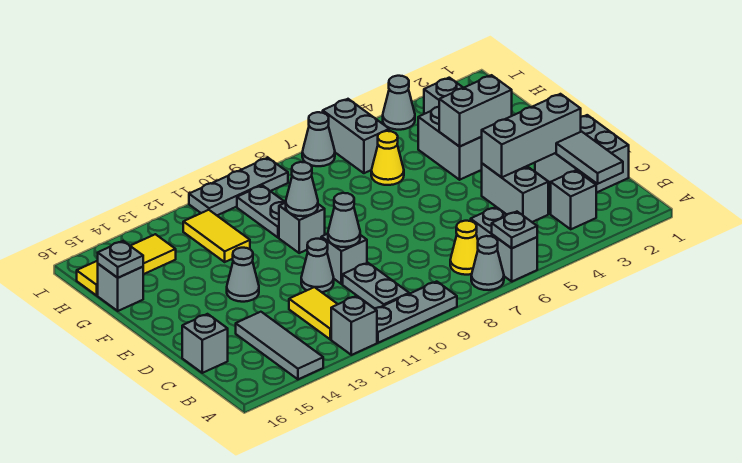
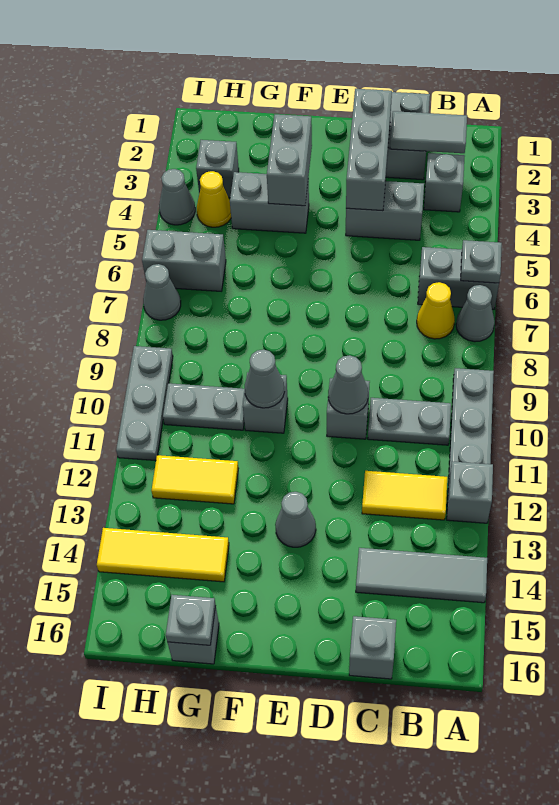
grey 1x1 cone [301,239,334,292] -> none
yellow 1x1 cone [371,131,404,185] -> yellow 1x1 cone moved to [197,171,231,227]
yellow 1x3 tile [77,234,176,295] -> yellow 1x3 tile turned to [97,528,229,582]

